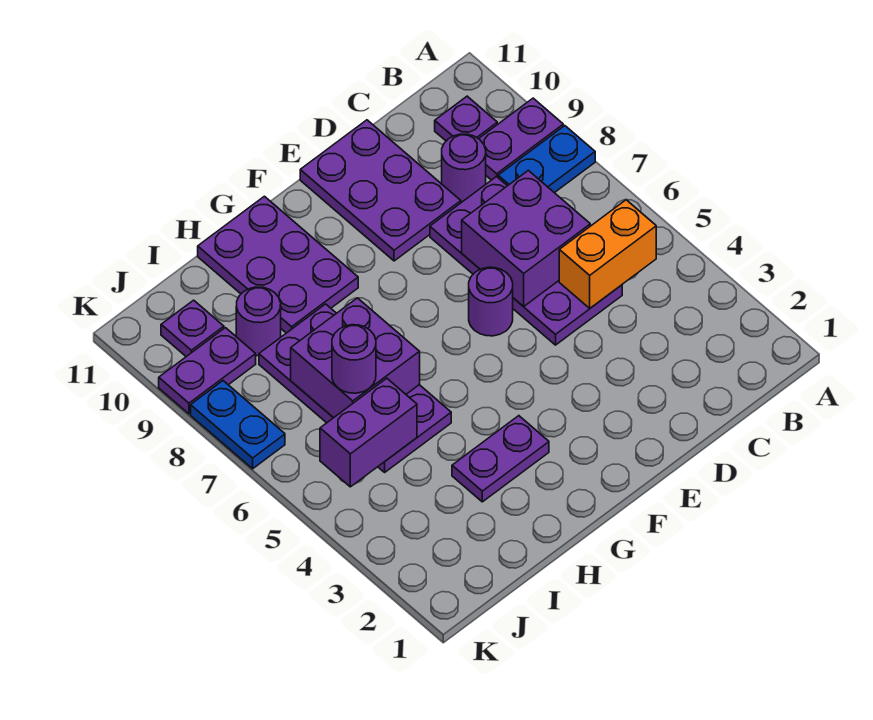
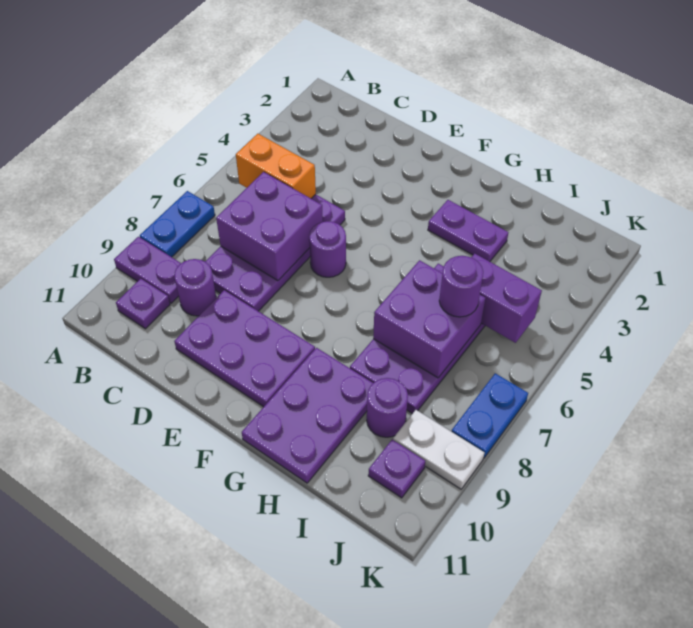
blue 1x2 plate [498,126,595,193] -> blue 1x2 plate turned to [140,191,215,257]
purple 2x3 plate [300,120,461,261] -> purple 2x3 plate turned to [174,290,315,407]
purple 1x2 plate [159,328,256,414] -> white 1x2 plate [393,410,485,489]

